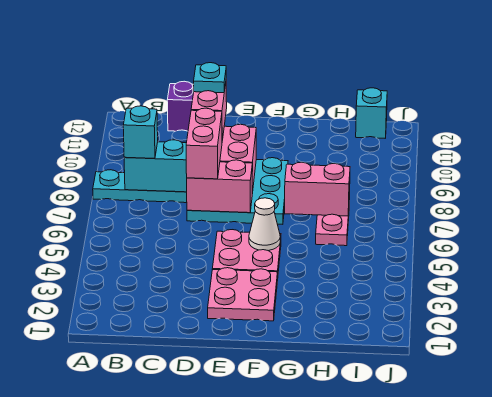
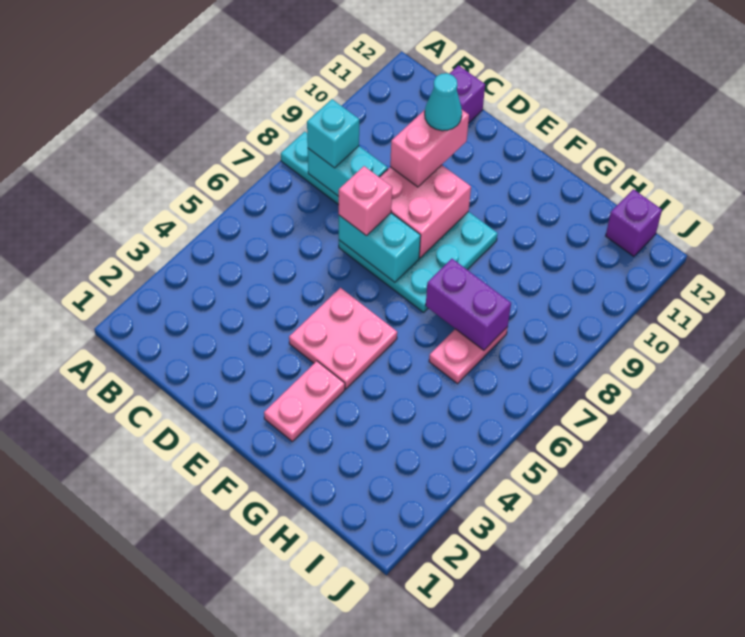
pink 1x2 brick [187,160,252,213] -> cyan 1x2 brick [339,213,421,282]
pink 1x2 brick [186,108,222,179] -> pink 1x1 brick [338,166,392,236]
cyan 1x1 plate [194,63,226,93] -> cyan 1x1 cone [425,73,462,131]
pink 2x2 plate [208,268,277,321] -> pink 1x2 plate [264,361,345,441]
white 1x1 cone [249,198,280,251] -> none
pink 1x2 brick [285,162,350,216] -> purple 1x2 brick [426,259,511,350]
cyan 1x1 brick [356,88,387,138] -> purple 1x1 brick [606,189,662,256]

